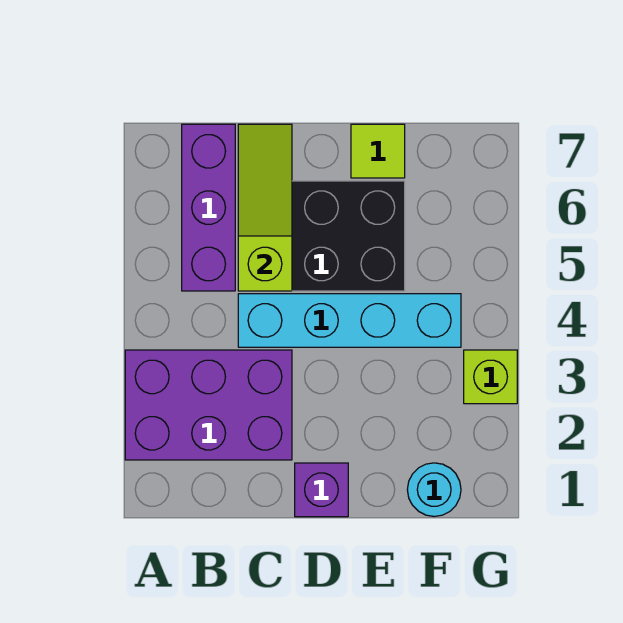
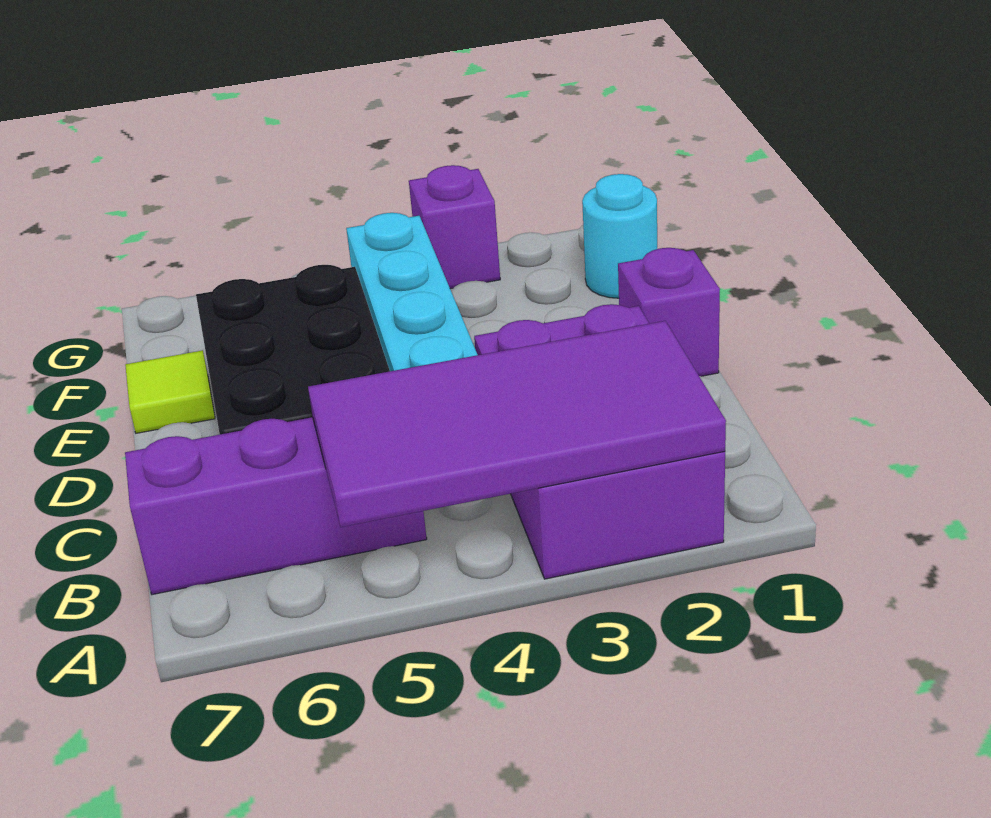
none -> purple 2x4 tile [308,321,726,527]
lime 1x3 slope [238,124,292,291] -> none
lime 1x1 brick [464,350,517,404] -> purple 1x1 brick [409,165,500,289]

